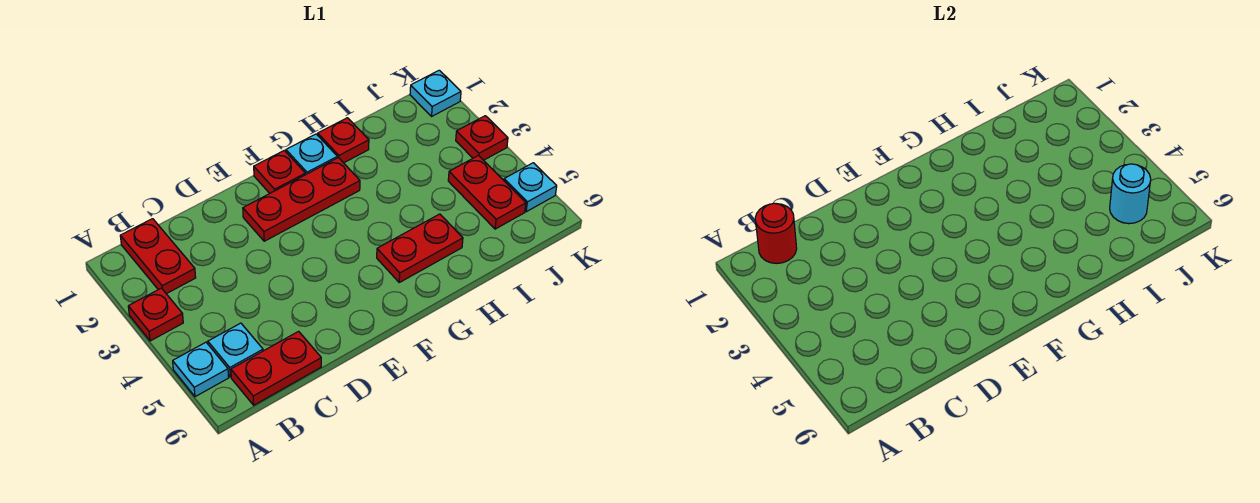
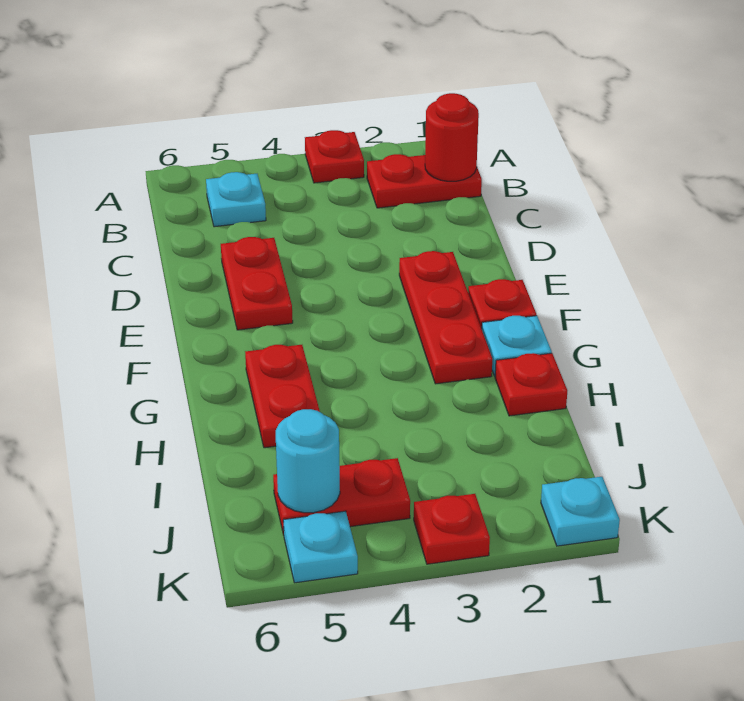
cyan 1x1 plate [173,342,229,397] -> none
red 1x2 plate [231,331,321,405] -> red 1x2 plate moved to [221,237,293,330]

